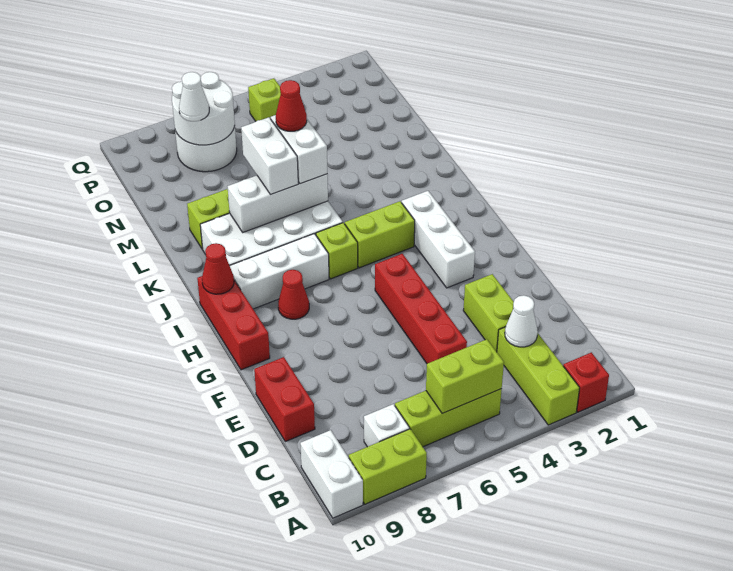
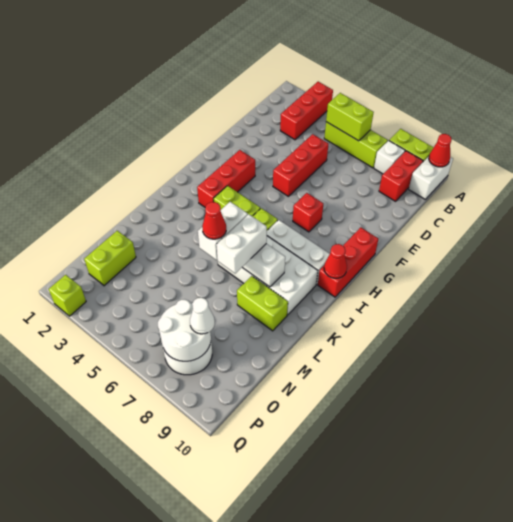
red 1x1 brick [563,352,609,412] -> red 1x1 brick moved to [293,193,323,232]
lime 1x3 brick [497,327,580,425] -> red 1x3 brick [280,82,333,140]
white 1x1 cone [505,295,538,347] -> none
lime 1x2 brick [463,274,514,352] -> lime 1x2 brick moved to [84,231,136,286]
red 1x4 brick [375,254,467,364] -> red 1x3 brick [273,134,329,196]
red 1x2 brick [254,357,315,441] -> red 1x2 brick moved to [379,151,423,201]
white 1x3 brick [402,191,475,288] -> red 1x3 brick [197,150,255,207]
red 1x1 cone [278,270,309,319] -> red 1x1 cone moved to [429,134,452,167]
lime 1x1 brick [248,78,281,121] -> lime 1x1 brick moved to [49,275,86,316]

